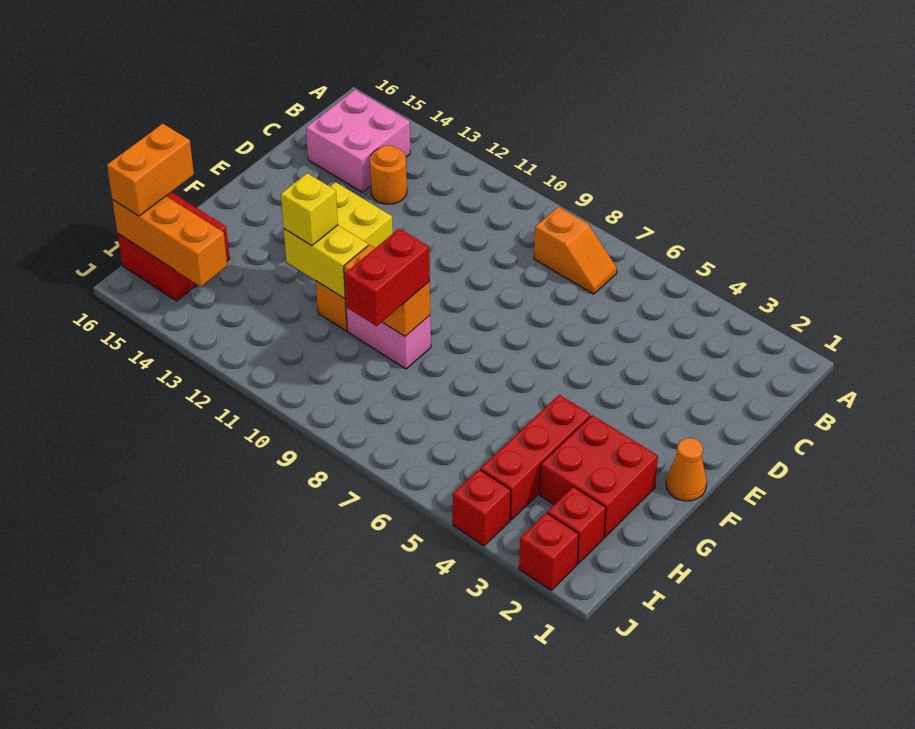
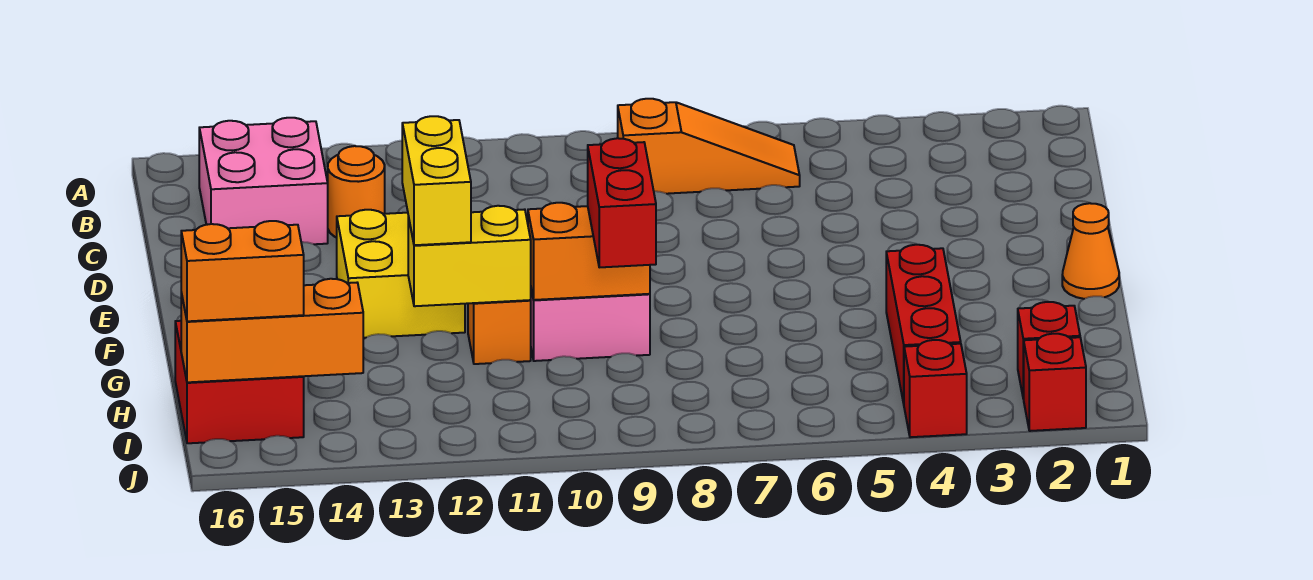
orange 1x2 slope [534,207,617,294] -> orange 1x3 slope [618,99,800,194]
red 2x2 brick [540,415,658,537] -> none
yellow 1x1 brick [281,173,338,246] -> yellow 1x2 brick [402,116,471,245]
orange 1x2 brick [107,124,194,216] -> orange 1x2 brick turned to [181,221,304,321]

